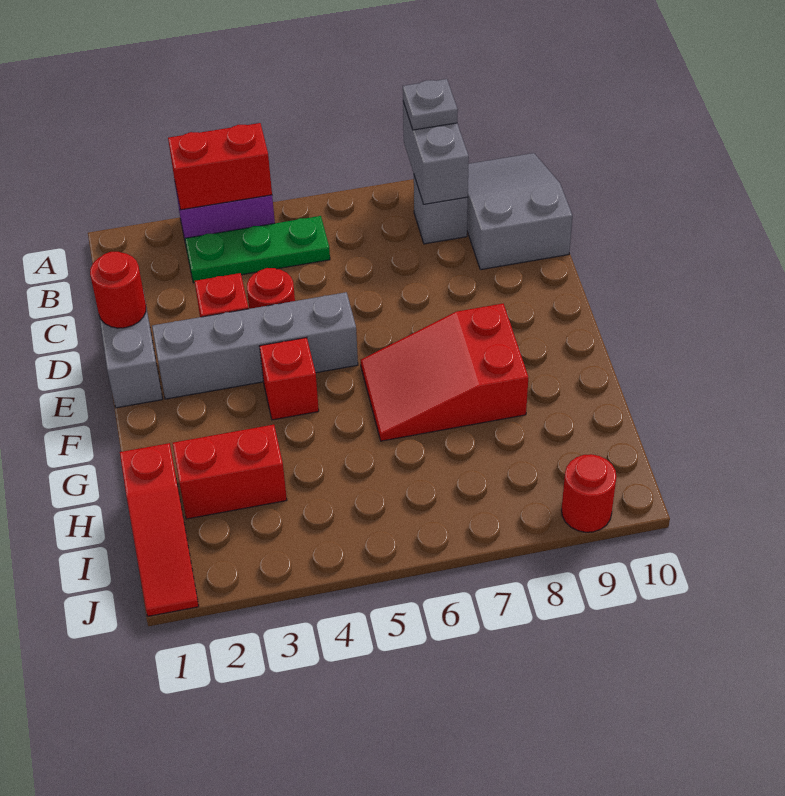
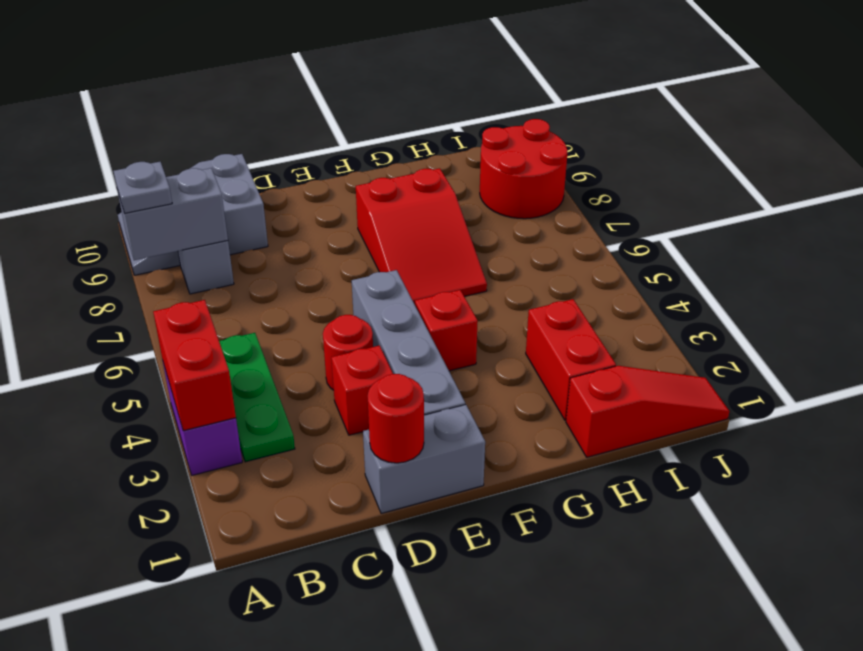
red 1x1 round brick [561,454,616,532] -> red 2x2 round brick [480,119,567,219]

